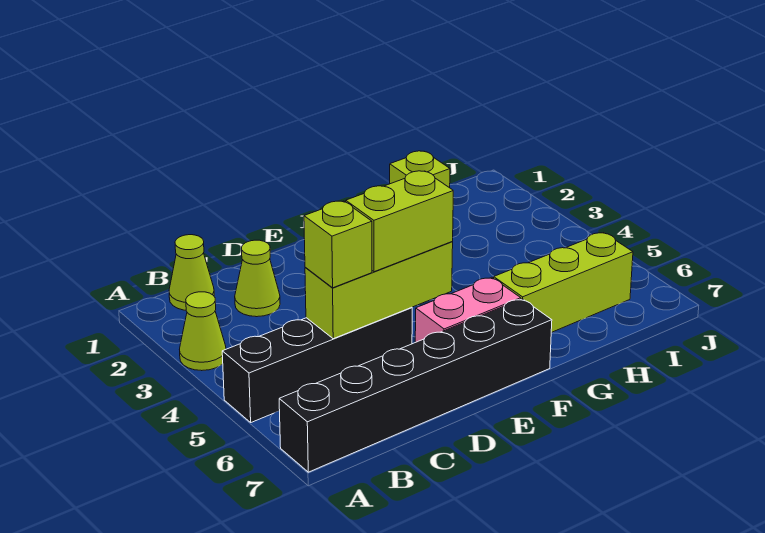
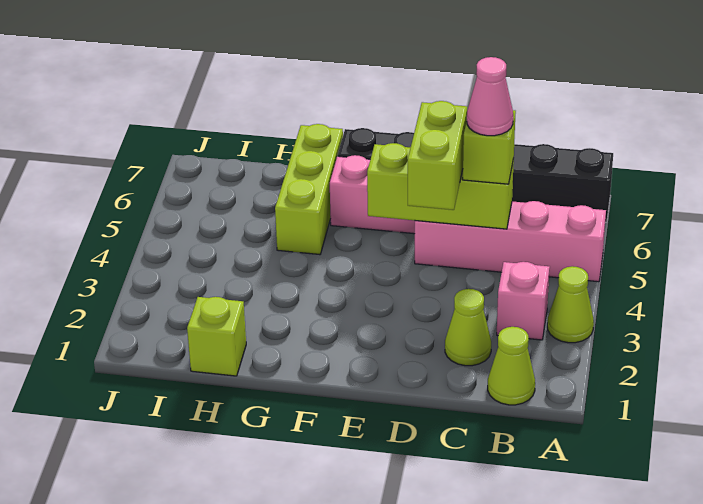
black 1x4 brick [222,307,412,422] -> pink 1x4 brick [415,201,606,282]
none -> pink 1x1 brick [497,262,550,340]
none -> pink 1x1 cone [467,57,513,136]
lime 1x2 brick [346,171,453,272] -> lime 1x2 brick turned to [408,101,467,210]
lime 1x3 brick [494,233,633,333] -> lime 1x3 brick turned to [275,124,343,255]

